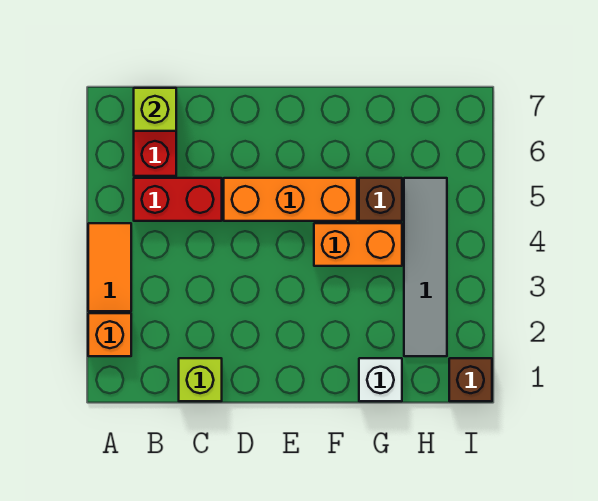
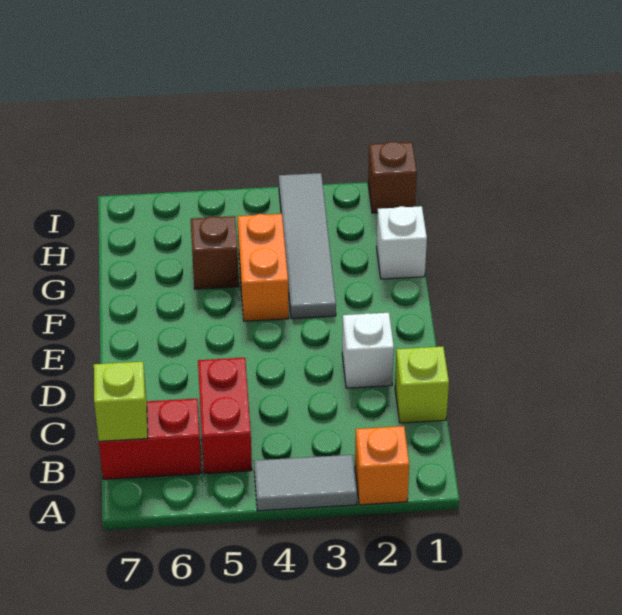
orange 1x2 tile [88,223,131,311] -> grey 1x2 tile [254,455,357,511]
none -> white 1x1 brick [342,313,394,388]
orange 1x3 brick [224,178,357,221] -> none
grey 1x4 tile [404,178,447,356] -> grey 1x4 tile turned to [279,173,336,319]

